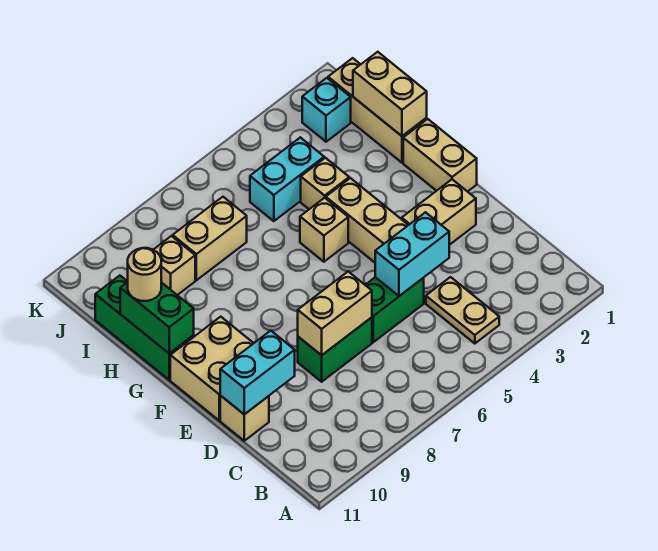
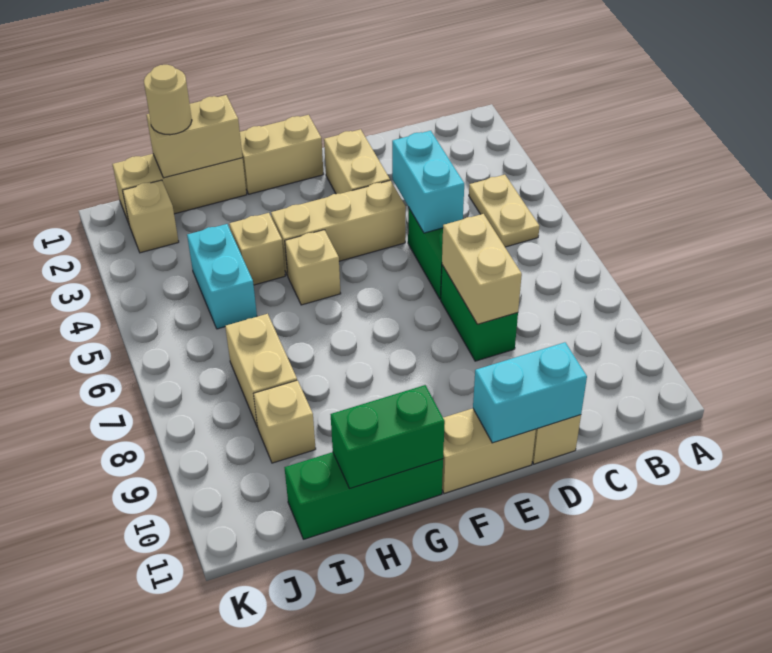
tan 1x2 plate [426,277,499,344] -> tan 1x2 plate turned to [469,175,539,247]
cyan 1x2 brick [220,331,295,414] -> cyan 1x2 brick turned to [473,342,587,443]
tan 2x2 brick [170,317,254,420] -> tan 1x2 brick [442,408,536,494]
tan 1x1 round brick [128,248,161,301] -> tan 1x1 round brick moved to [144,65,192,135]
cyan 1x1 brick [302,78,351,142] -> tan 1x1 brick [122,180,179,253]

